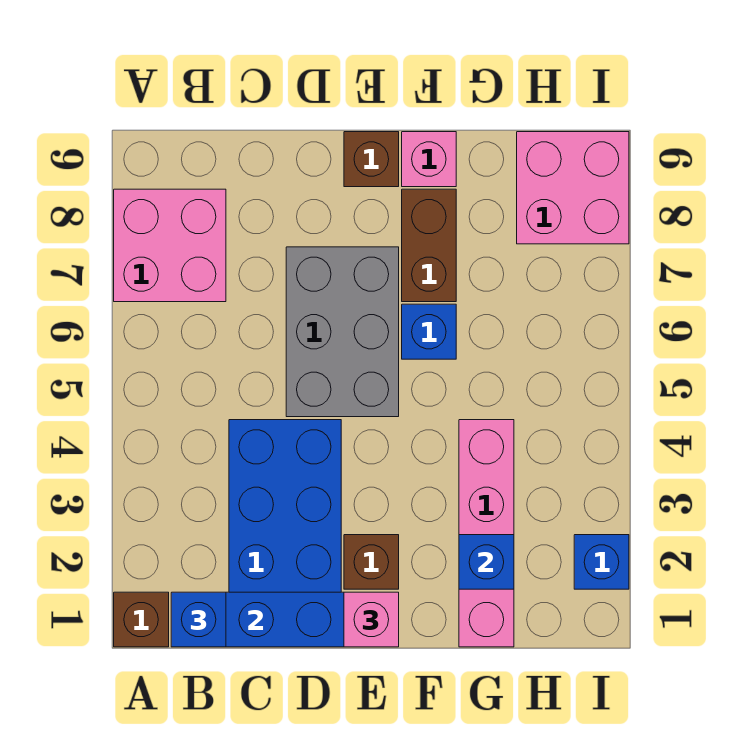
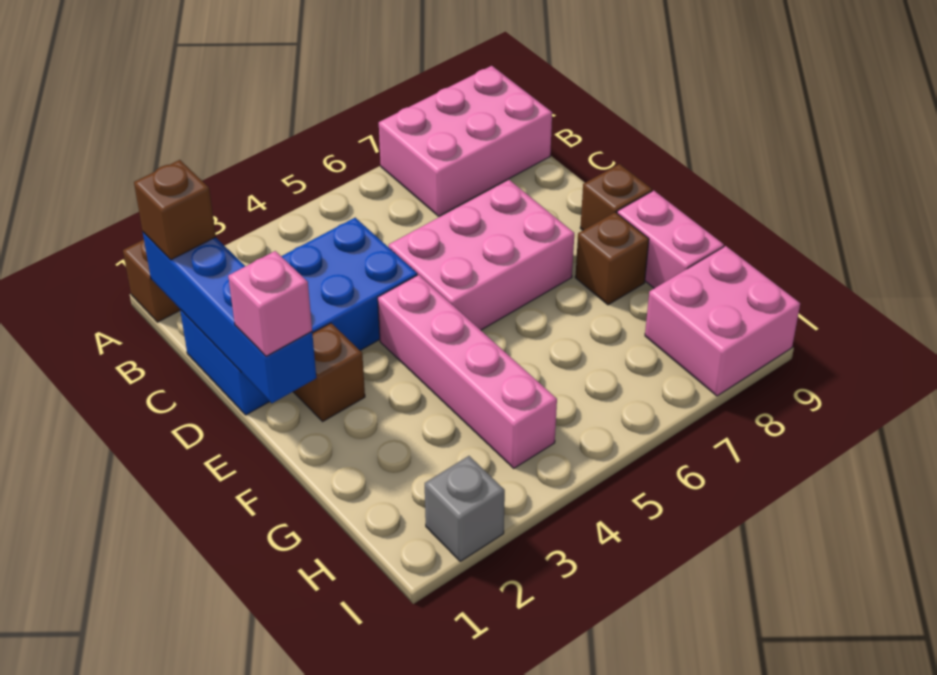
pink 2x2 brick [114,189,226,302] -> pink 2x3 brick [379,66,552,216]
blue 1x1 brick [171,592,226,647] -> brown 1x1 brick [134,160,216,260]
grey 2x3 brick [286,247,399,417] -> pink 2x3 brick [389,180,574,330]
blue 1x1 brick [402,304,456,359] -> none
brown 1x2 brick [402,189,456,302] -> brown 1x1 brick [575,212,649,305]
pink 1x1 brick [402,132,456,187] -> pink 1x2 brick [617,191,724,288]
pink 1x4 brick [459,420,514,647] -> pink 1x4 brick turned to [378,275,557,468]
blue 1x1 brick [459,535,514,589] -> none
blue 1x1 brick [574,535,629,589] -> grey 1x1 brick [425,456,505,561]

